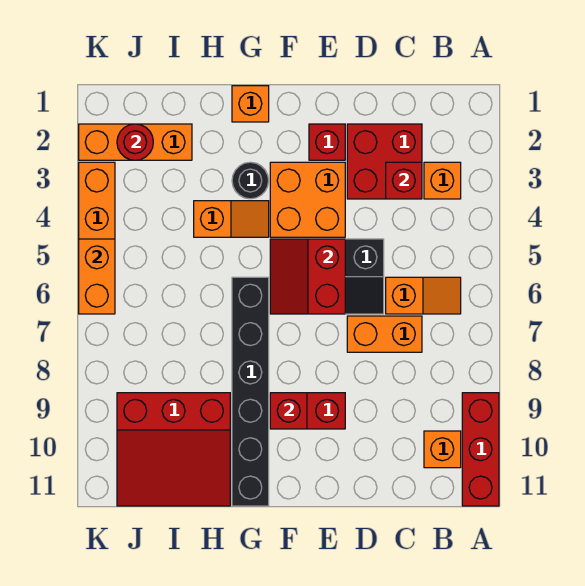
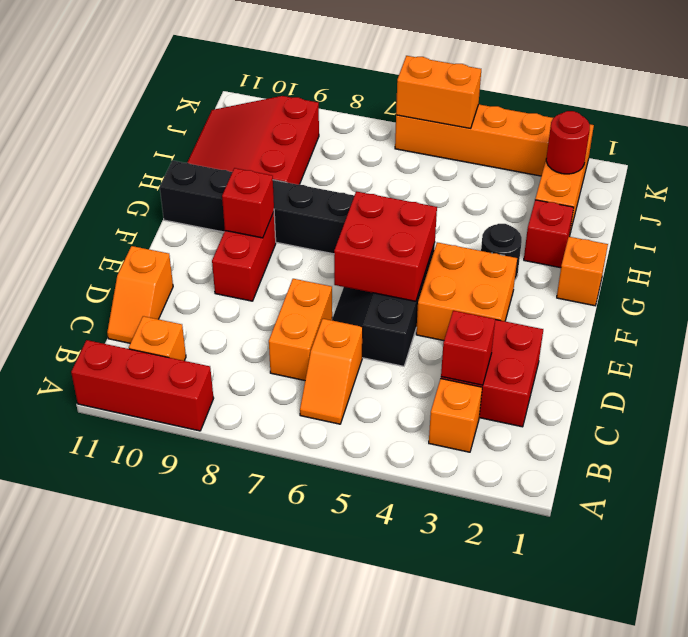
red 1x1 brick [309,124,345,160] -> red 1x1 brick moved to [524,200,574,268]
red 2x2 slope [270,239,345,314] -> red 2x2 brick [334,191,437,301]
orange 1x2 slope [194,201,269,237] -> orange 1x2 slope moved to [107,246,173,343]

